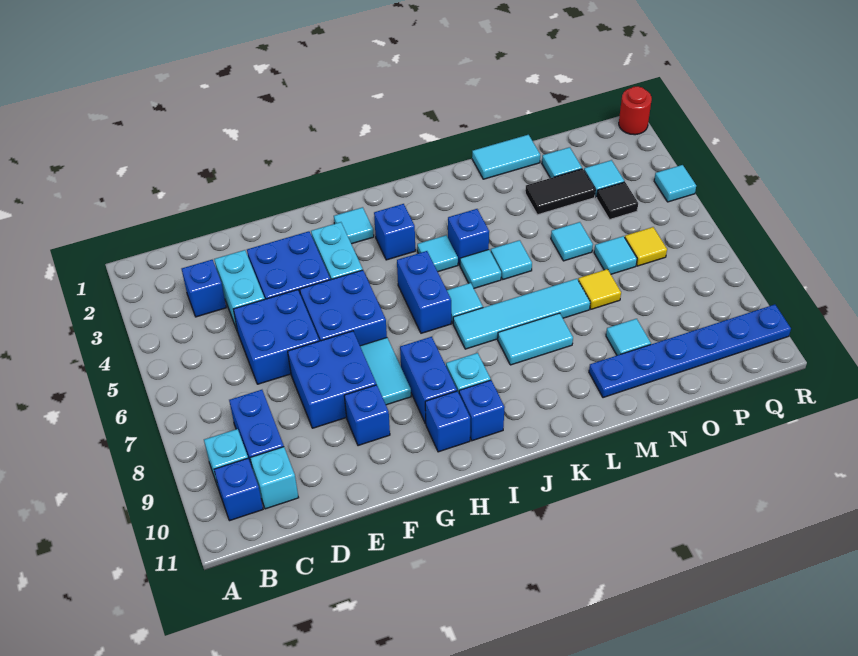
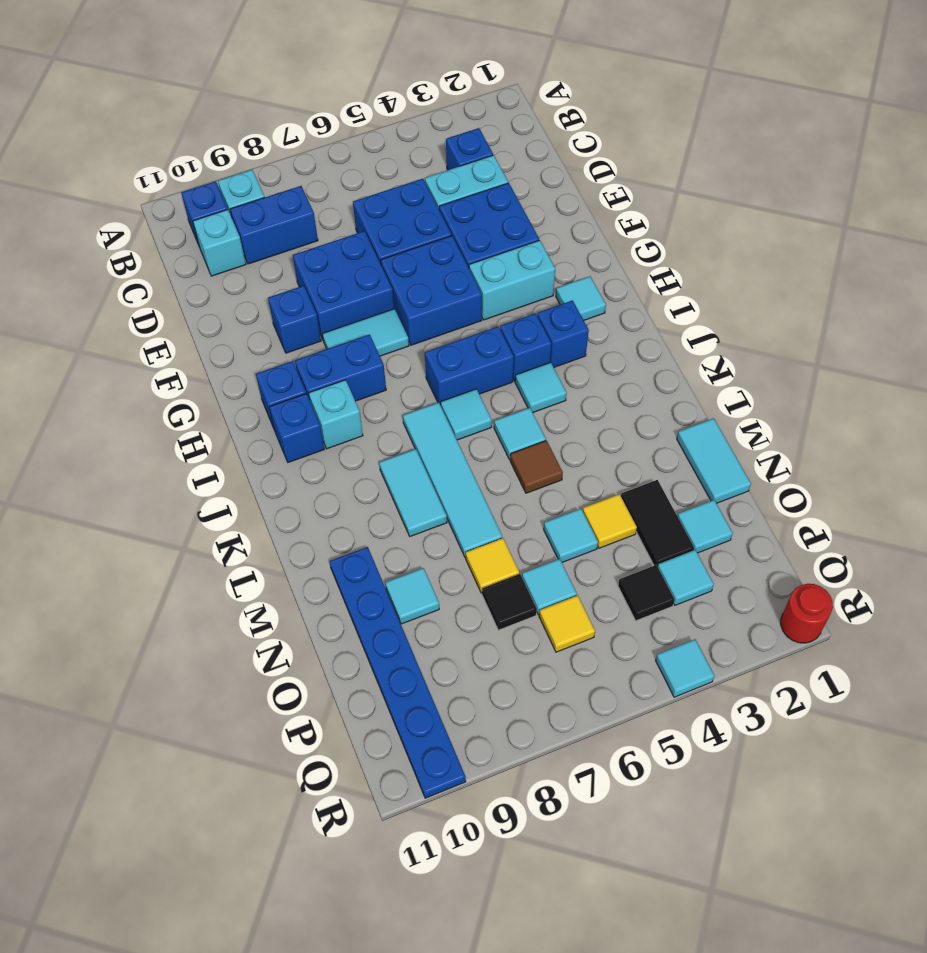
blue 1x1 brick [448,209,489,265] -> blue 1x1 brick moved to [500,313,551,381]
cyan 1x1 tile [491,240,532,279] -> brown 1x1 tile [510,441,563,493]
none -> yellow 1x1 tile [583,494,637,548]
none -> black 1x1 tile [482,574,537,630]

